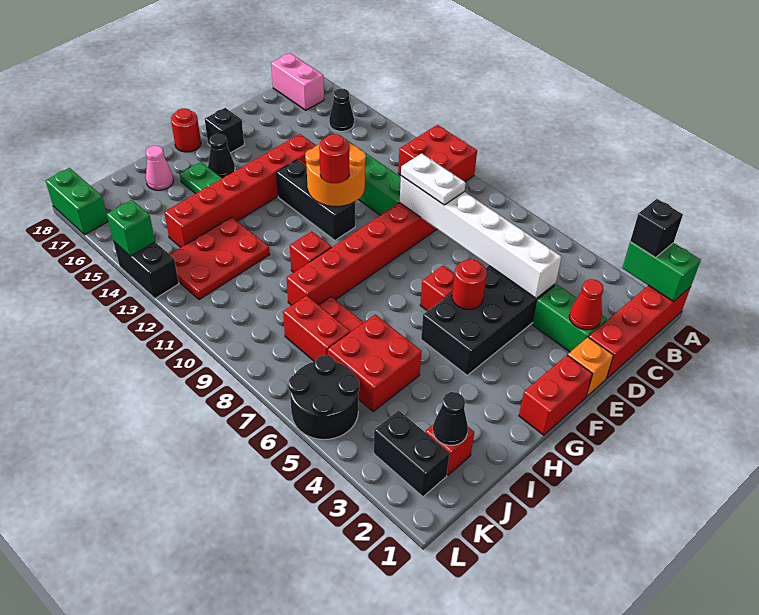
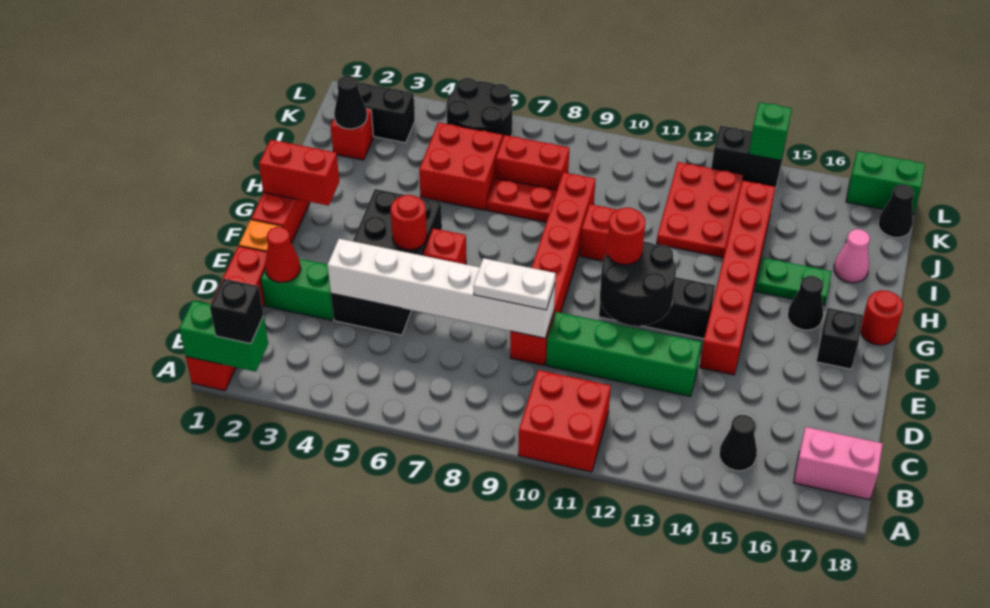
orange 2x2 round brick [305,143,366,207] -> black 2x2 round brick [600,241,676,326]
none -> red 1x2 brick [259,140,339,206]
none -> black 1x1 cone [878,185,914,238]

